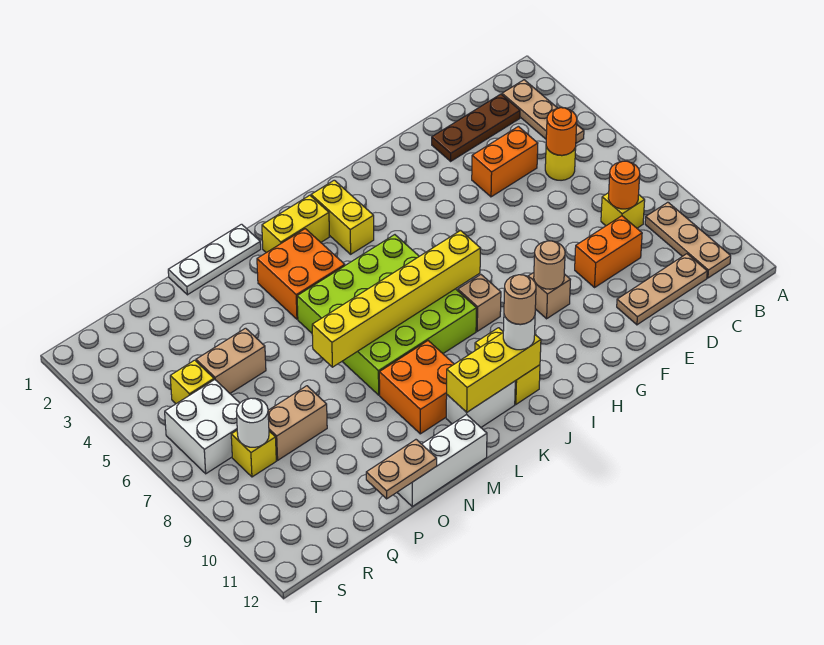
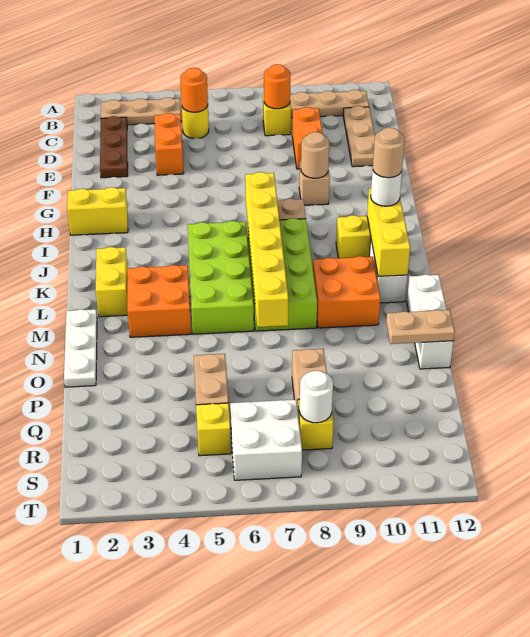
yellow 1x2 brick [311,180,374,254] -> yellow 1x2 brick moved to [67,187,128,235]
tan 1x2 plate [366,440,437,499] -> tan 1x2 plate turned to [386,310,455,344]

